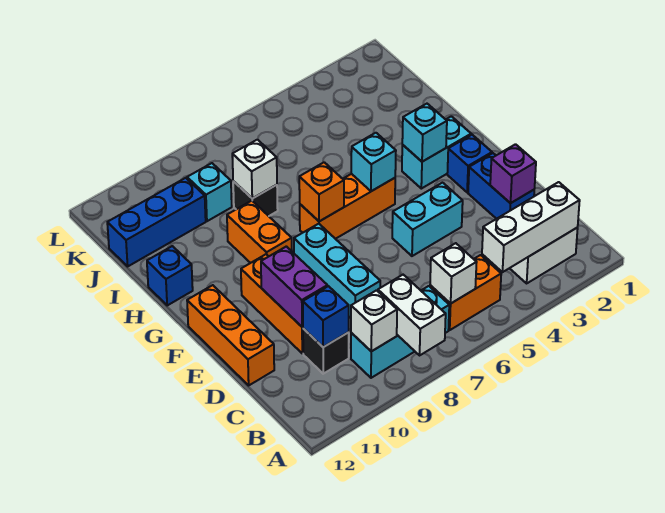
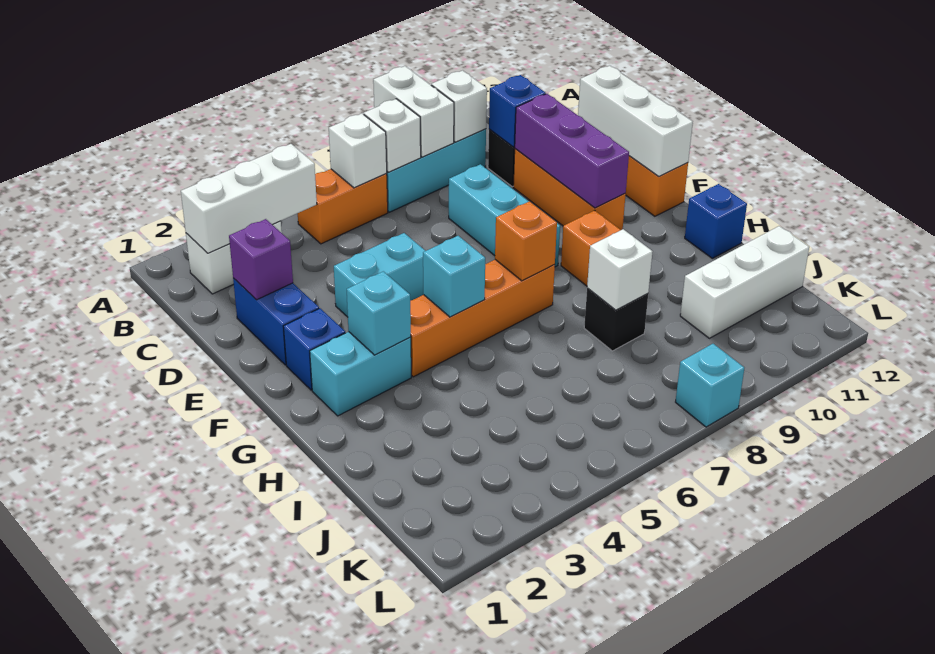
none -> white 1x1 brick [364,99,421,172]
purple 1x2 brick [261,246,327,327] -> purple 1x3 brick [515,94,629,208]
none -> white 1x3 brick [578,66,693,177]
orange 1x3 brick [300,174,395,239] -> orange 1x4 brick [410,260,555,377]
cyan 1x1 brick [187,163,232,221] -> cyan 1x1 brick moved to [676,344,744,427]
blue 1x3 brick [107,178,206,266] -> white 1x3 brick [680,226,809,338]

